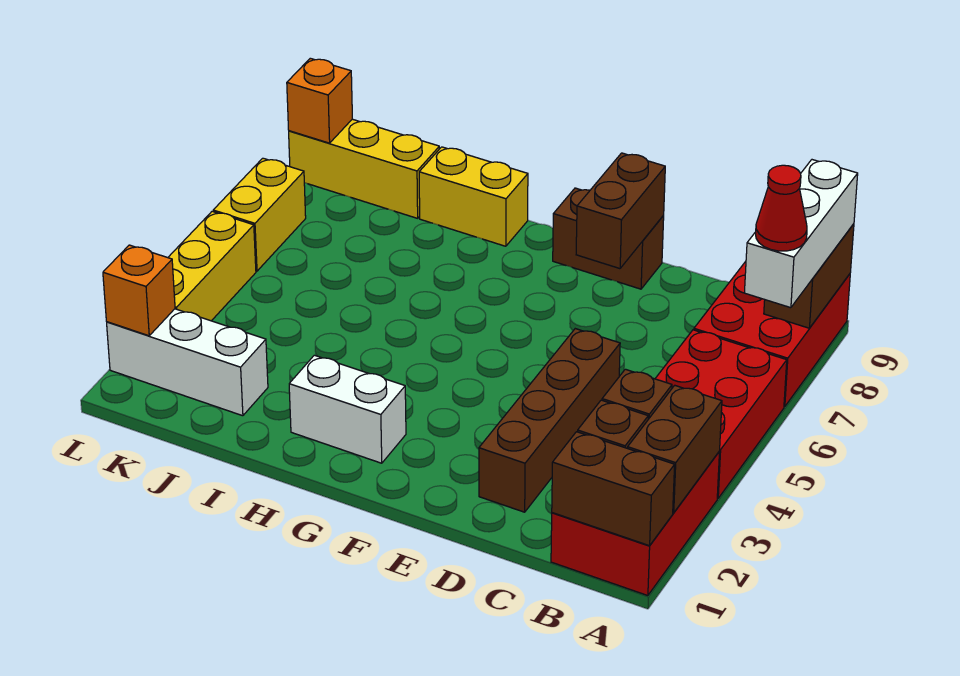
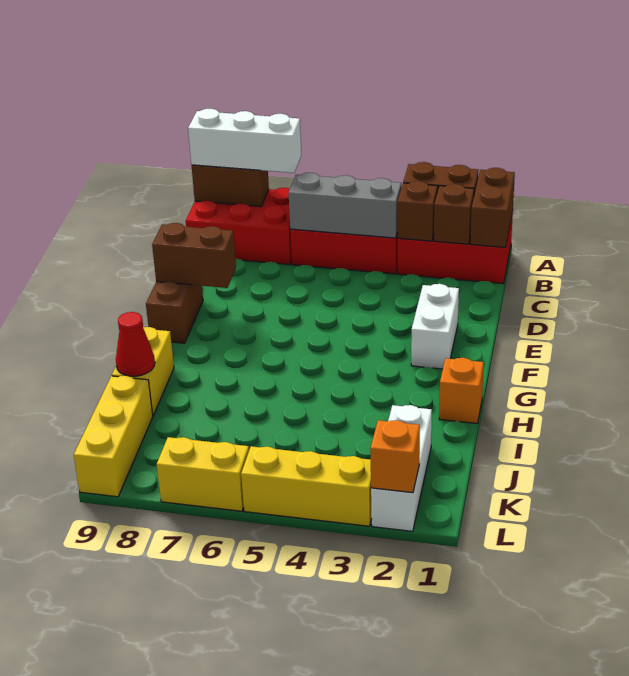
red 1x1 cone [756,165,807,251] -> red 1x1 cone moved to [116,312,155,376]
none -> grey 1x3 brick [289,173,401,238]
brown 1x4 brick [479,329,620,512] -> none
white 1x2 brick [289,355,406,463] -> white 1x2 brick moved to [411,284,459,369]
orange 1x1 brick [287,58,352,143] -> orange 1x1 brick moved to [439,358,484,423]

